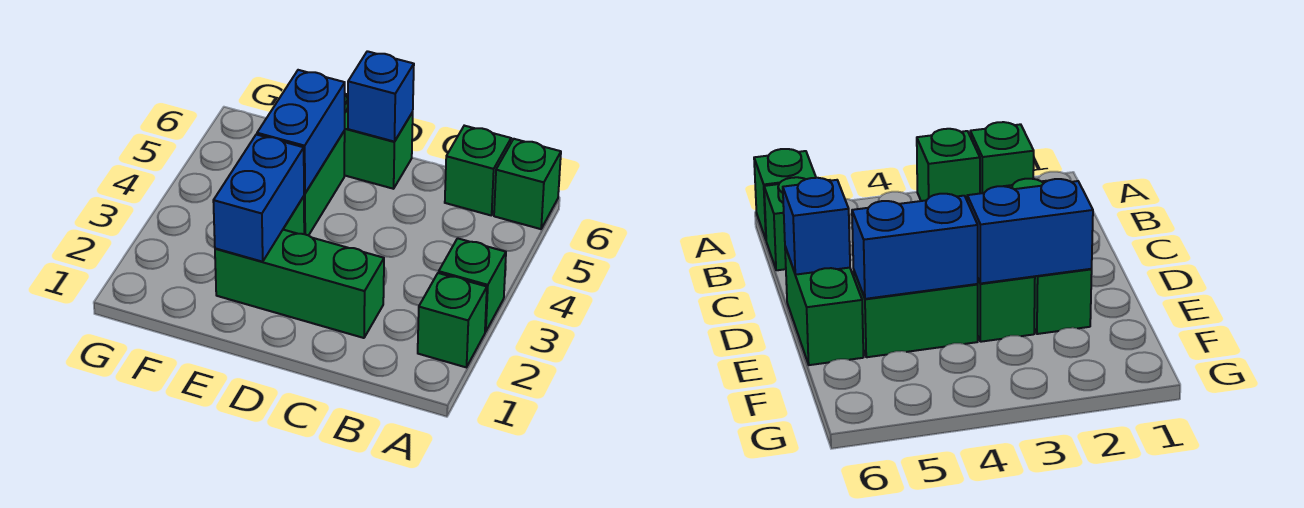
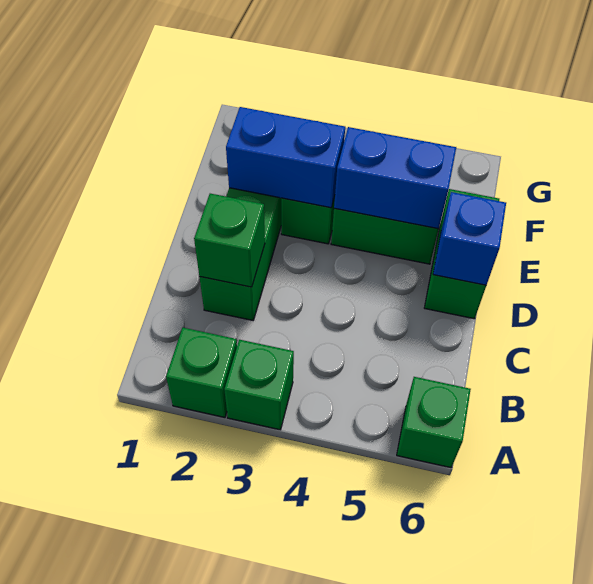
green 1x1 brick [445,126,511,216] -> green 1x1 brick moved to [194,194,265,287]

